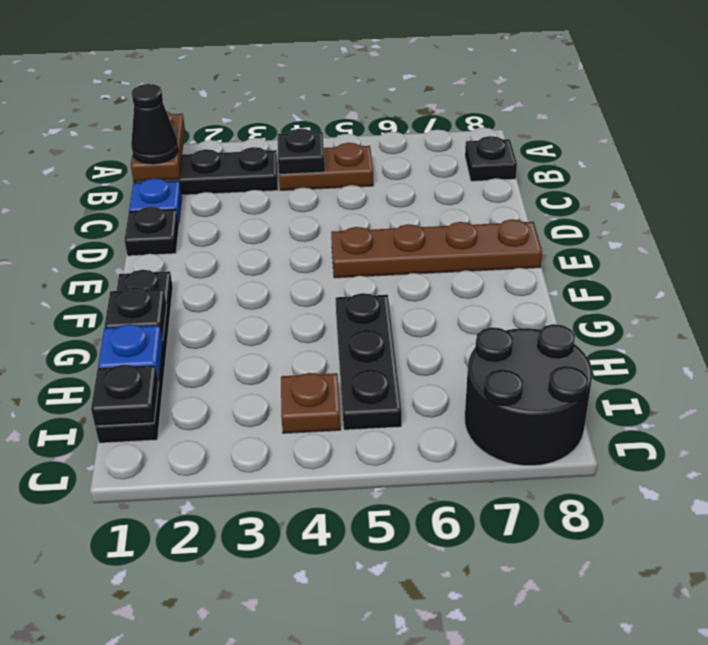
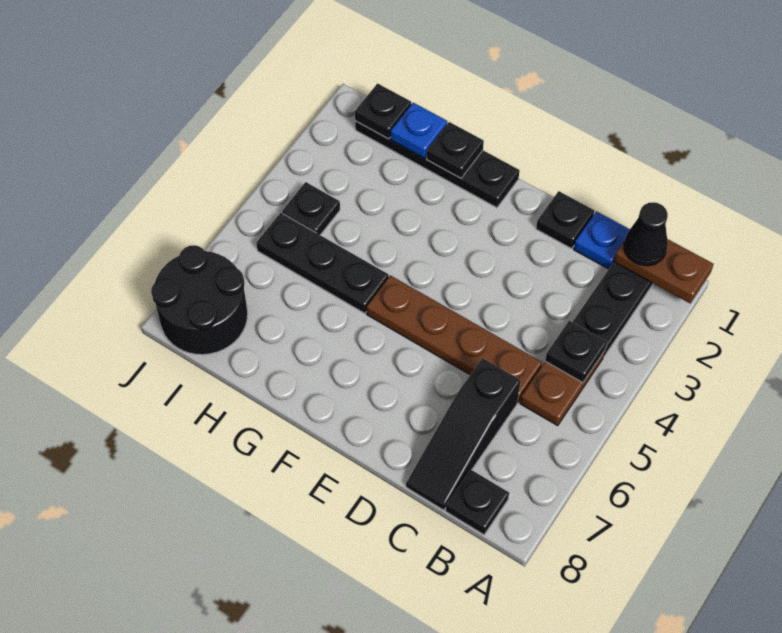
none -> black 1x3 slope [406,358,521,510]
brown 1x4 plate [331,219,542,278] -> brown 1x4 plate turned to [367,275,542,402]
brown 1x1 plate [281,373,341,433] -> black 1x1 plate [282,182,340,235]

